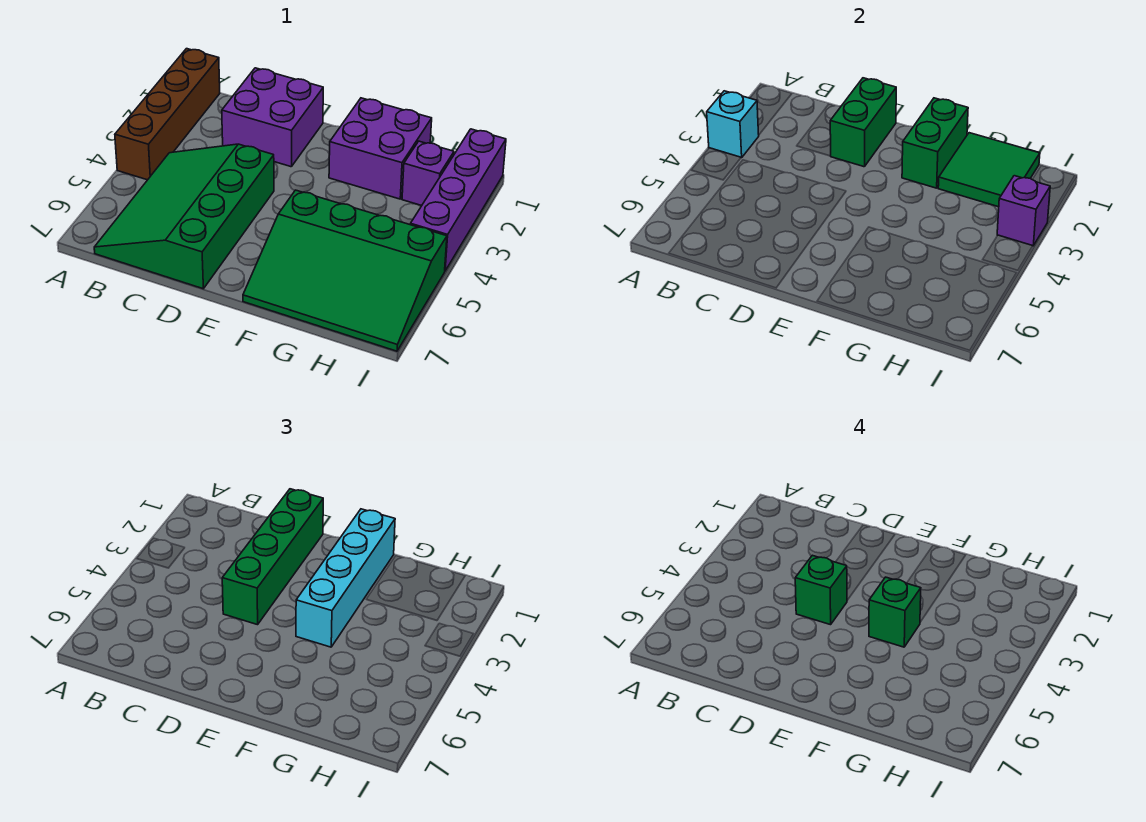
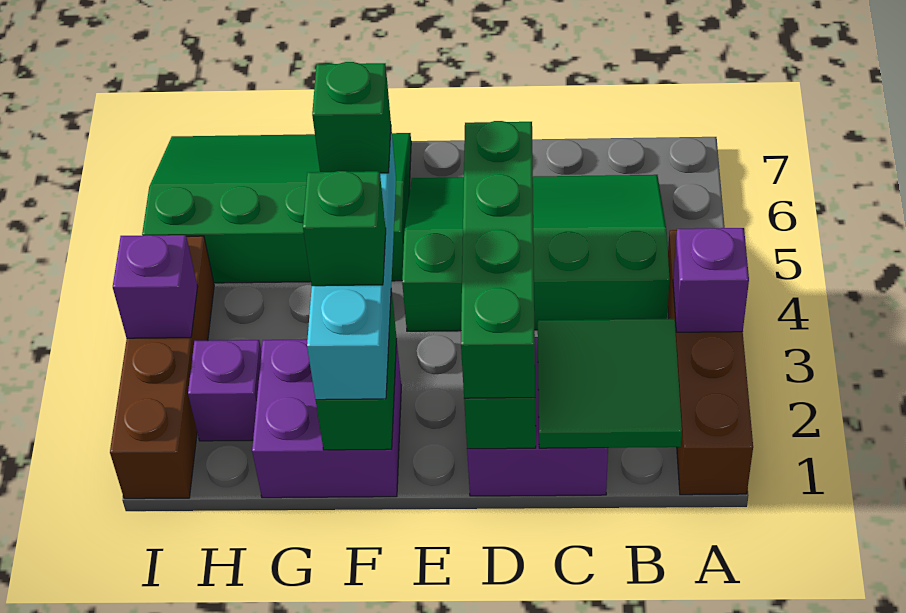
cyan 1x1 brick [707,91,759,158] -> purple 1x1 brick [673,228,749,332]
green 3x4 slope [94,144,274,289] -> green 3x4 slope turned to [402,175,670,331]
green 1x1 brick [795,555,847,625] -> green 1x1 brick moved to [303,171,386,286]
green 2x2 tile [938,133,1040,207] -> green 2x2 tile moved to [538,319,682,448]
purple 1x4 brick [410,129,506,271] -> brown 1x4 brick [110,236,214,499]

